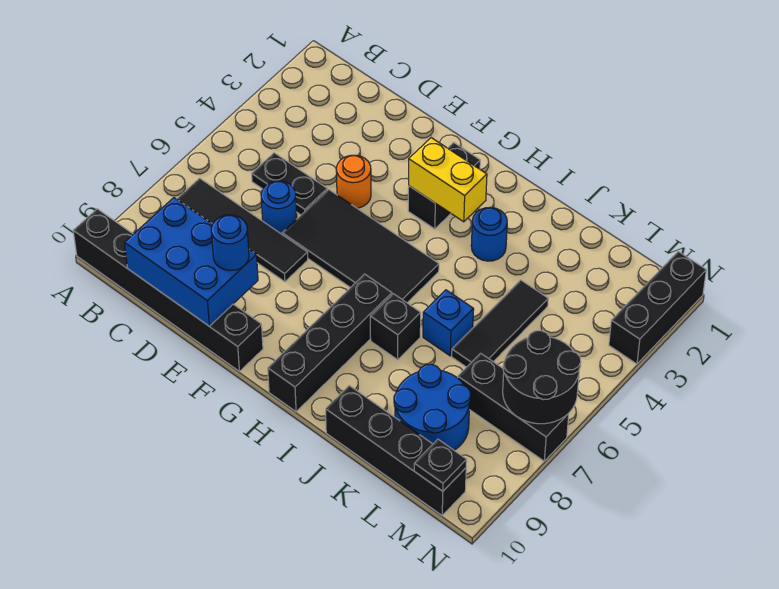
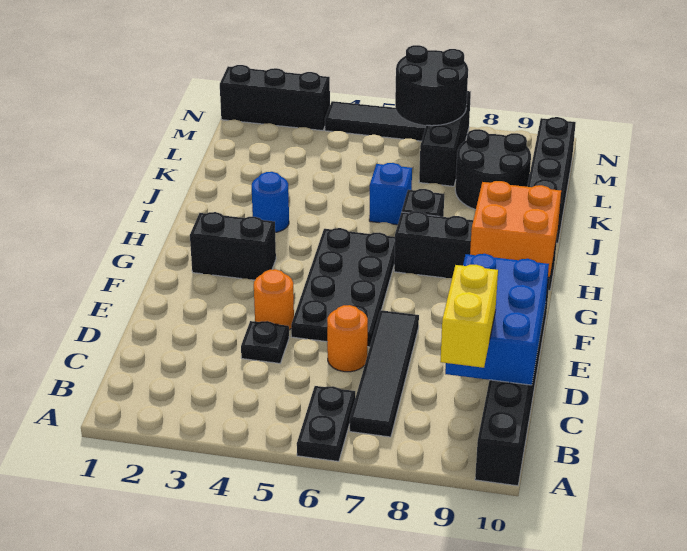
black 1x2 plate [252,153,327,215] -> black 1x2 plate moved to [297,386,355,461]
blue 1x1 round brick [261,181,297,234] -> orange 1x1 round brick [327,305,368,372]
black 2x4 tile [282,189,439,303] -> black 2x4 plate [291,228,395,347]
blue 1x1 round brick [211,215,249,271] -> none
yellow 1x2 brick [409,138,487,222] -> yellow 1x2 brick moved to [440,265,498,368]
none -> orange 2x2 brick [470,181,561,277]
black 1x3 tile [452,280,548,367] -> black 1x3 tile moved to [325,101,426,141]
blue 2x2 round brick [394,364,471,450] -> black 2x2 round brick [455,129,531,210]
black 1x1 plate [414,439,467,491] -> black 1x1 plate moved to [241,321,289,363]

